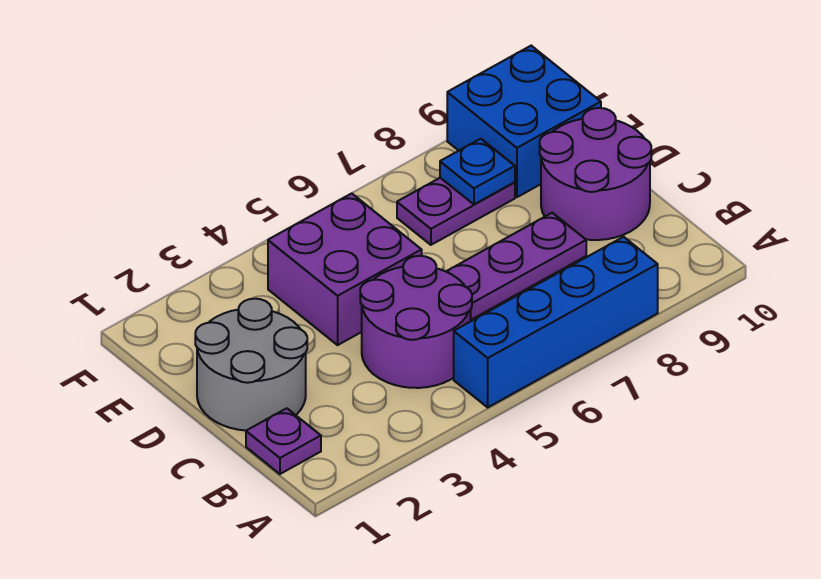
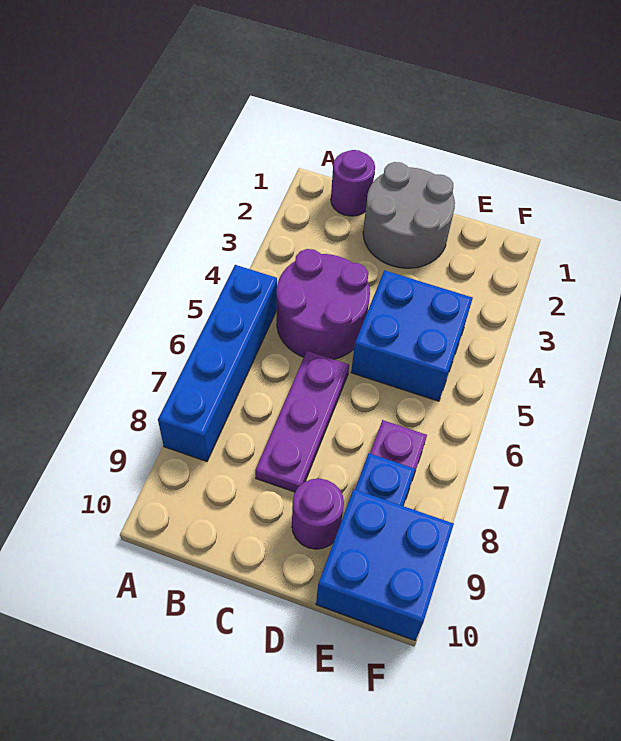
purple 1x1 plate [246,408,321,474] -> purple 1x1 round brick [331,150,375,216]
purple 2x2 round brick [540,108,651,240] -> purple 1x1 round brick [292,479,344,549]
purple 2x2 brick [268,193,422,345] -> blue 2x2 brick [351,270,473,401]

